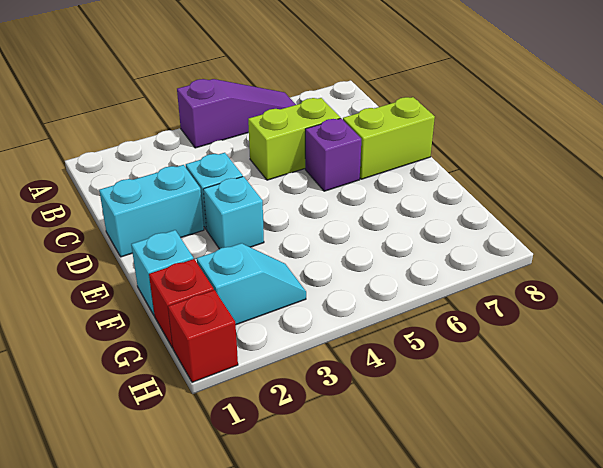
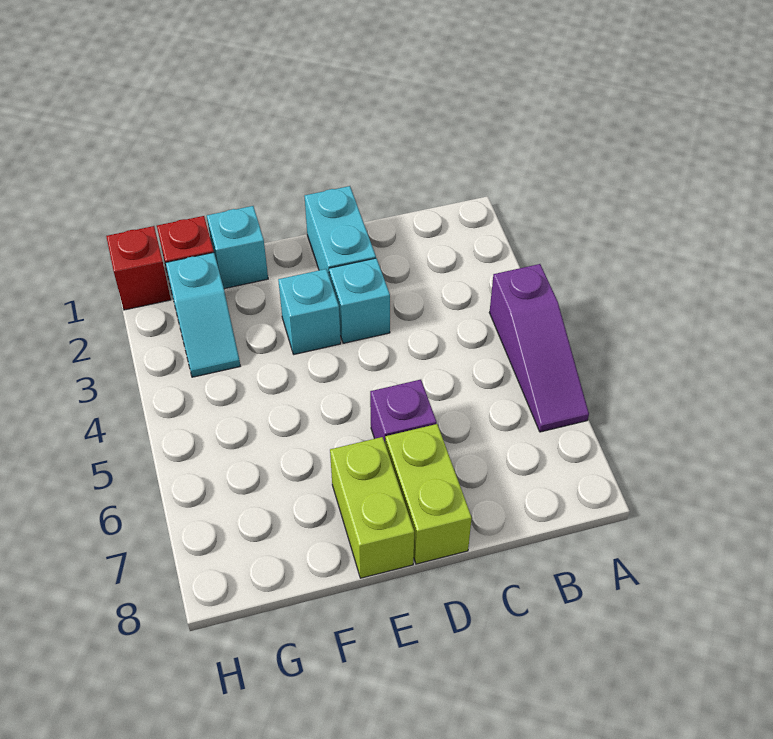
lime 1x2 brick [248,98,340,180] -> lime 1x2 brick moved to [330,437,414,578]

